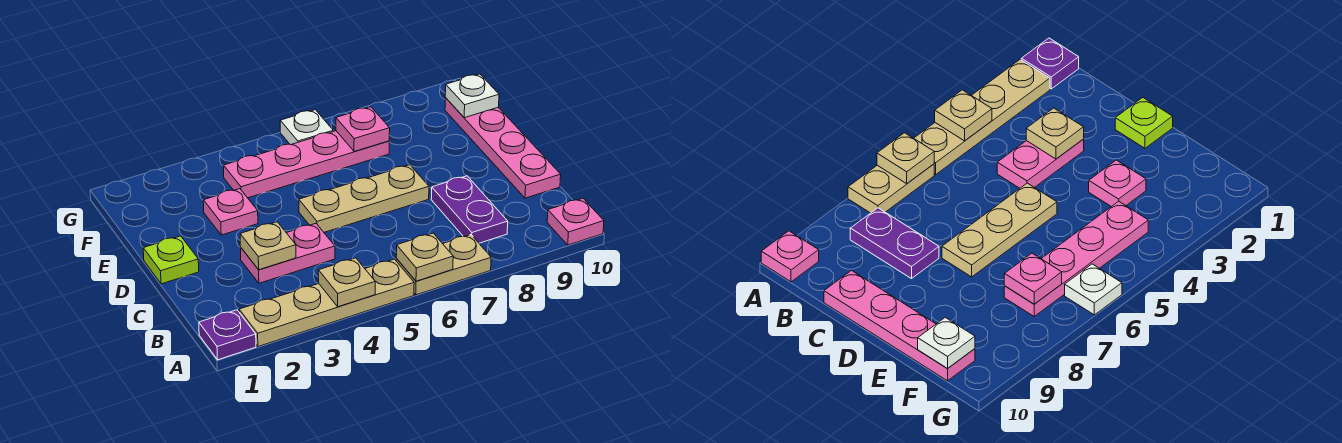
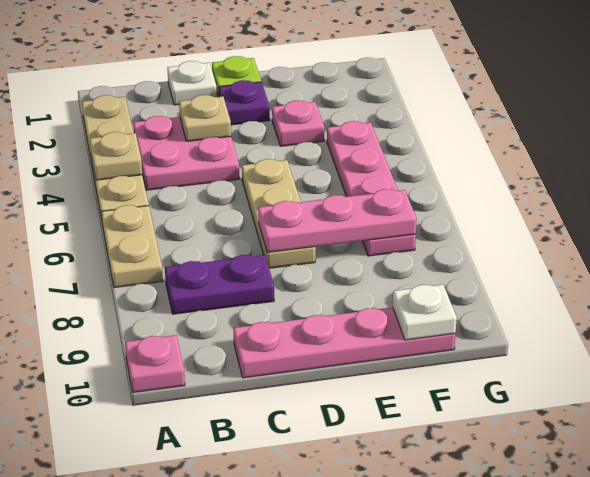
purple 1x1 plate [199,310,256,360] -> purple 1x1 plate moved to [219,80,270,125]
tan 1x1 plate [396,233,453,281] -> none
pink 1x2 plate [241,224,335,283] -> pink 2x2 plate [133,116,239,190]
pink 1x1 plate [336,107,390,152] -> pink 1x3 plate [258,189,417,252]
white 1x1 plate [280,110,333,145] -> white 1x1 plate moved to [167,61,217,105]

